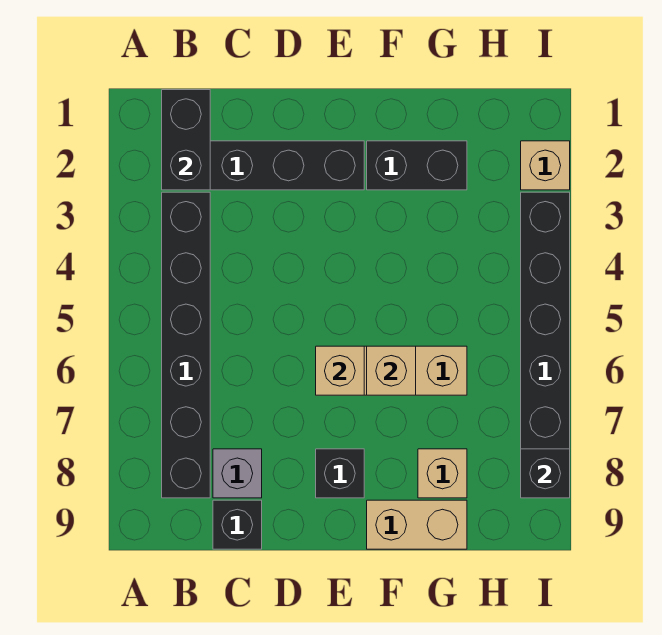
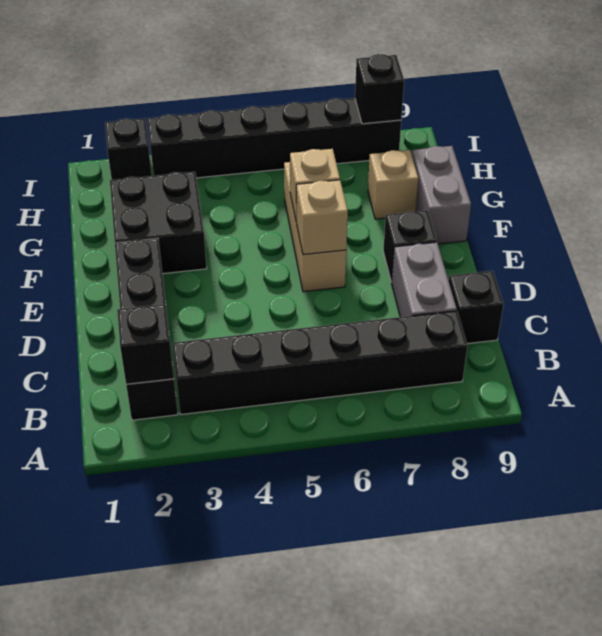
black 1x2 brick [162,90,210,190] -> black 1x1 brick [117,304,174,384]
grey 1x1 brick [213,449,262,498] -> grey 1x2 brick [392,242,457,317]
black 1x2 brick [367,141,467,190] -> black 2x2 brick [110,172,207,274]
tan 1x2 brick [367,500,467,549] -> grey 1x2 brick [412,146,471,244]
tan 1x1 brick [521,141,570,190] -> black 1x1 brick [105,118,152,180]

